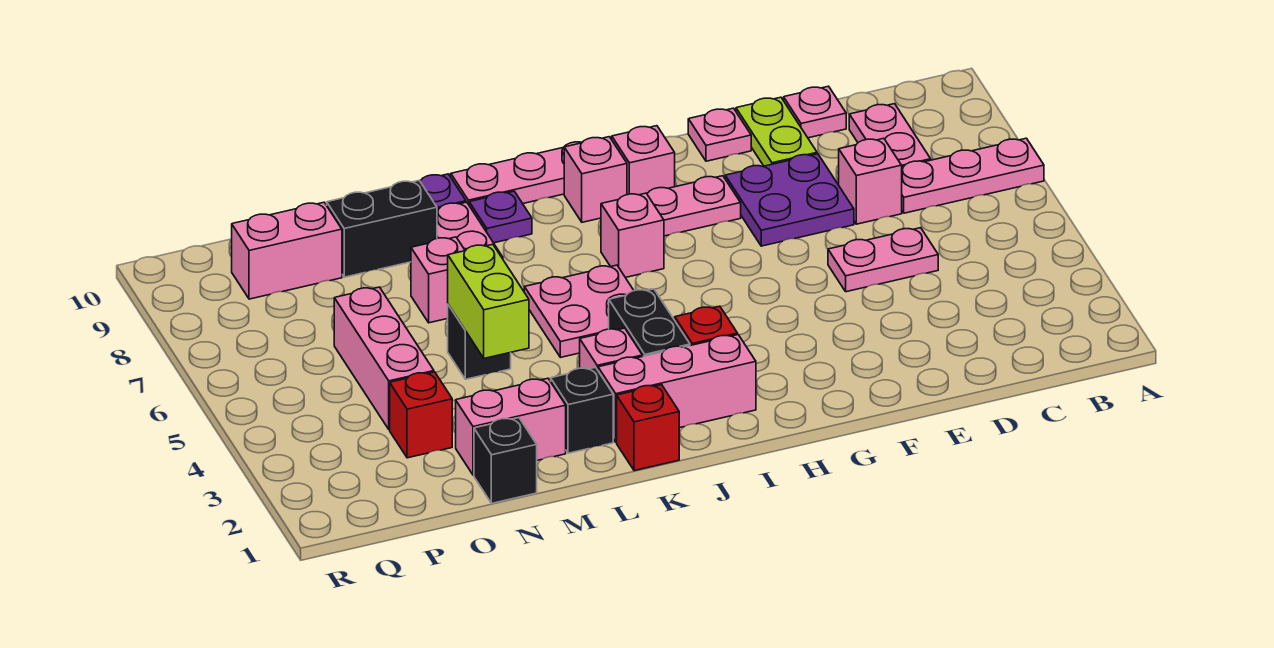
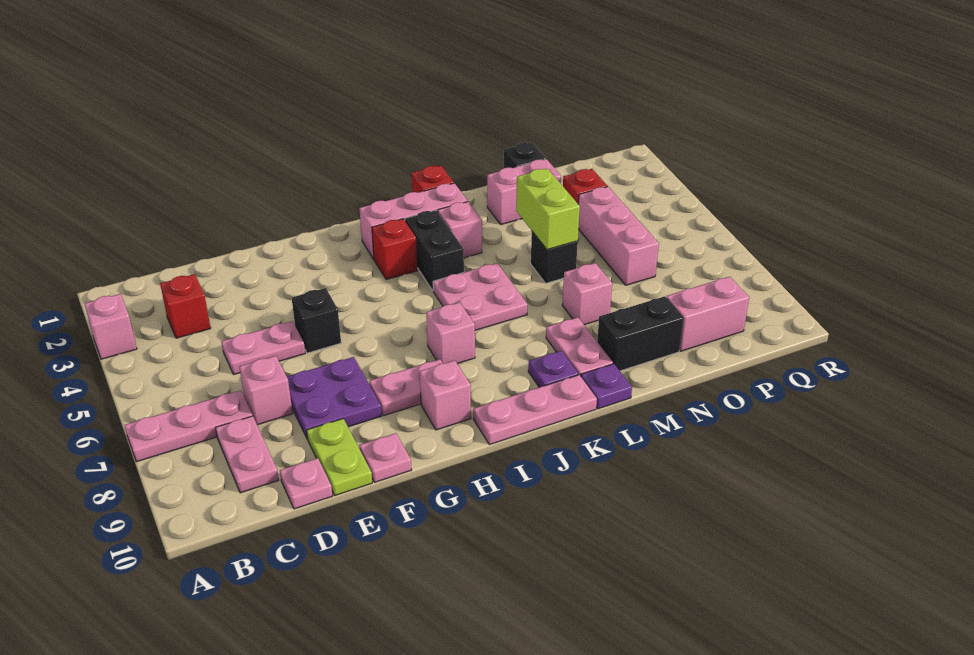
none -> red 1x1 brick [160,274,211,338]
pink 1x1 brick [564,137,627,222] -> pink 1x1 brick moved to [85,294,137,359]
black 1x1 brick [551,367,613,453] -> black 1x1 brick moved to [292,288,341,353]

